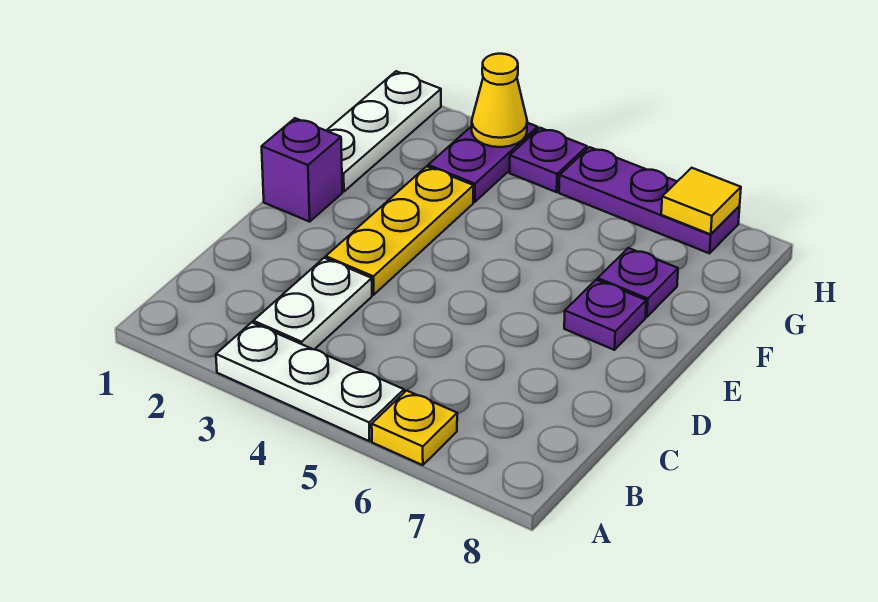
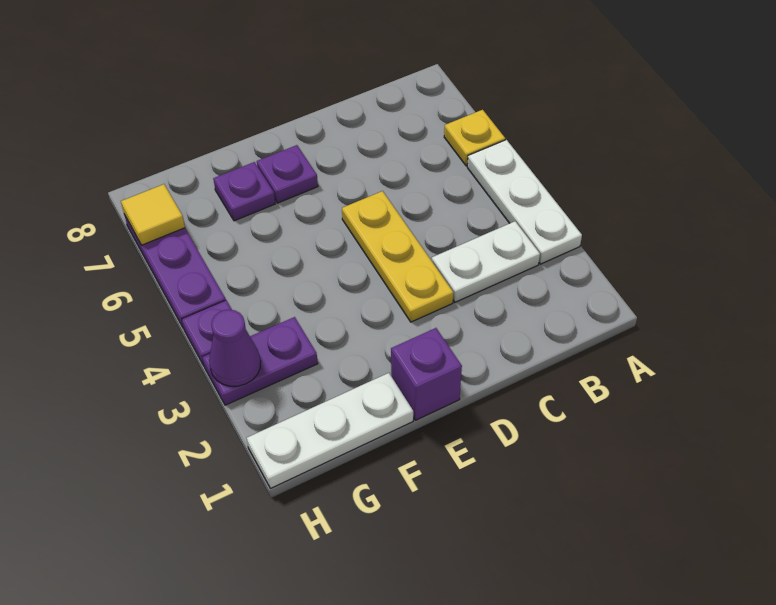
yellow 1x3 plate [326,166,474,295] -> yellow 1x3 plate turned to [342,191,453,322]
yellow 1x1 cone [472,54,527,147] -> purple 1x1 cone [209,310,261,386]

